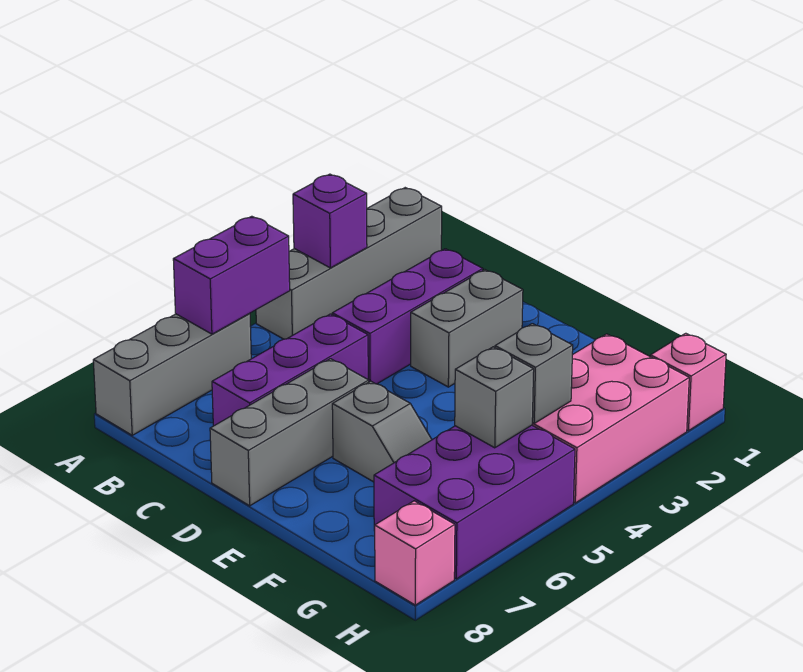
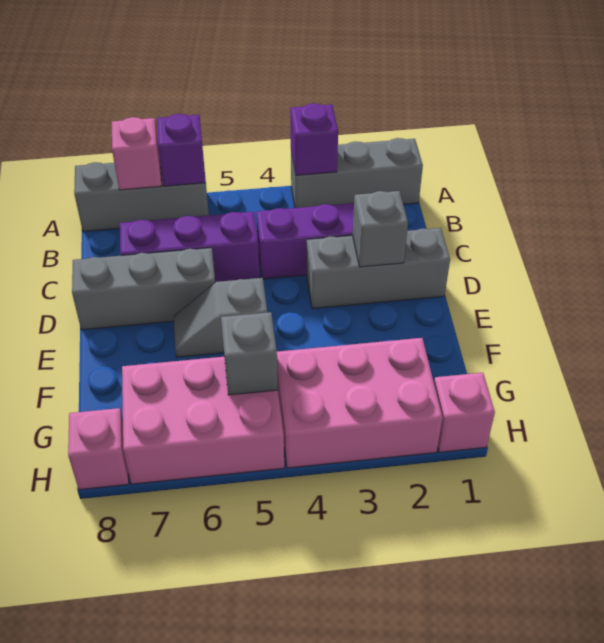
grey 1x4 brick [256,188,442,339] -> grey 1x3 brick [291,138,423,208]
purple 1x2 brick [173,216,290,334] -> purple 1x1 brick [157,114,206,186]
none -> pink 1x1 brick [112,117,161,190]
grey 1x2 brick [411,270,523,387] -> grey 1x3 brick [307,228,450,309]
grey 1x2 slope [332,381,432,482] -> grey 1x2 slope turned to [174,278,267,357]
grey 1x1 brick [495,324,573,423] -> grey 1x1 brick moved to [353,191,408,267]
purple 2x3 brick [374,425,575,579] -> pink 2x3 brick [122,357,284,484]

